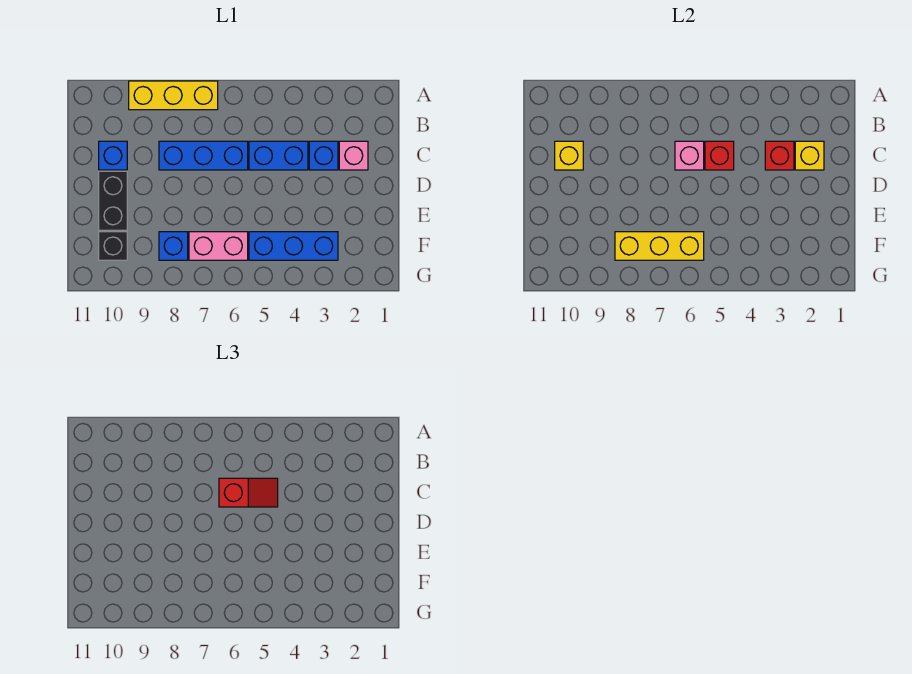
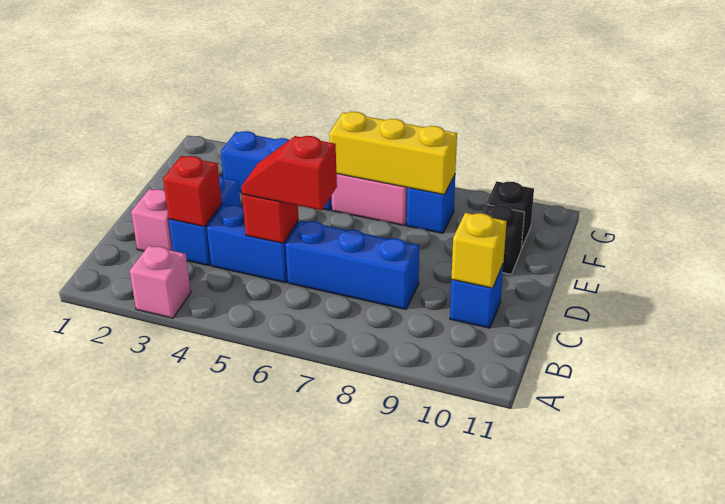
yellow 1x3 brick [129,81,218,110] -> none
yellow 1x1 brick [795,141,824,170] -> none
blue 1x1 brick [309,141,338,170] -> blue 1x2 brick [169,175,241,266]
pink 1x1 brick [675,141,704,170] -> pink 1x1 brick moved to [130,246,191,318]
black 1x2 brick [99,171,127,230] -> black 1x1 brick [482,205,524,274]

